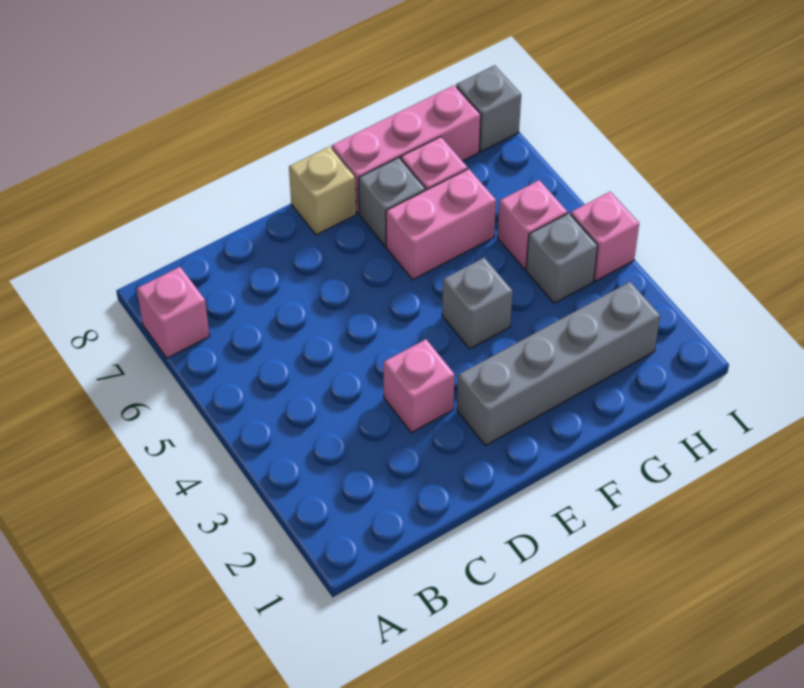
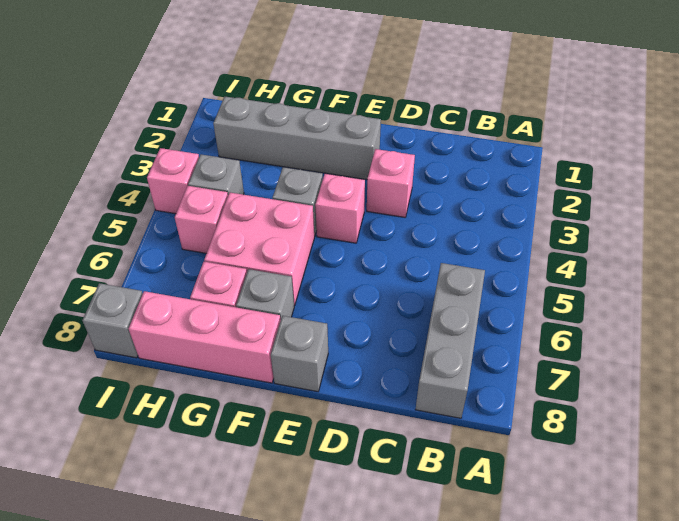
pink 1x1 brick [137,267,210,358] -> pink 1x1 brick moved to [315,174,365,243]
none -> grey 1x3 brick [415,263,485,418]
tan 1x1 brick [289,146,356,235] -> grey 1x1 brick [271,316,328,392]
pink 1x2 brick [386,169,496,280] -> pink 2x2 brick [204,193,314,306]

